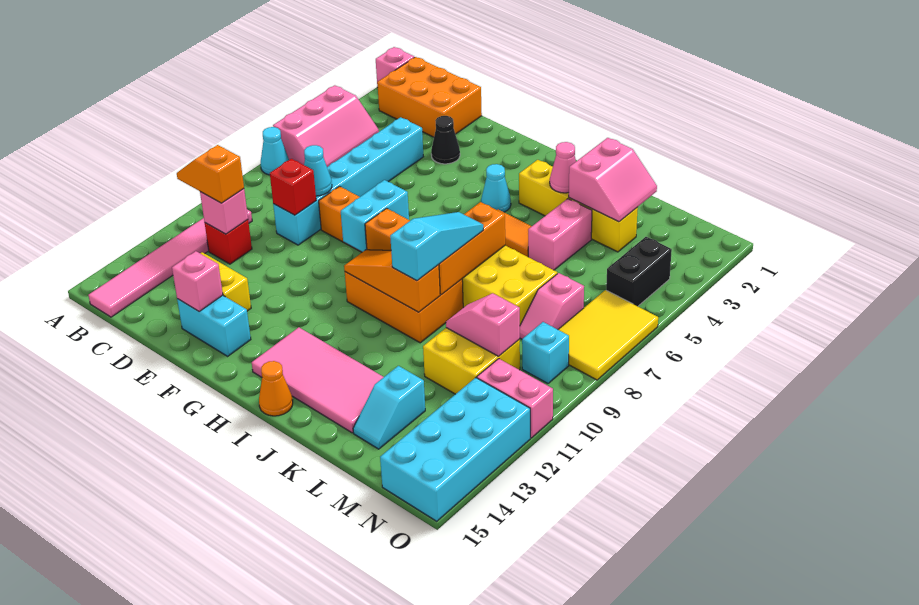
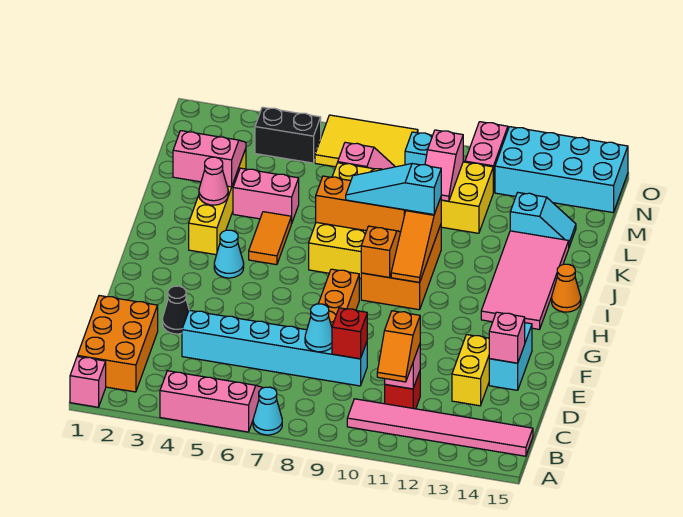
cyan 1x2 brick [341,180,409,252] -> none

